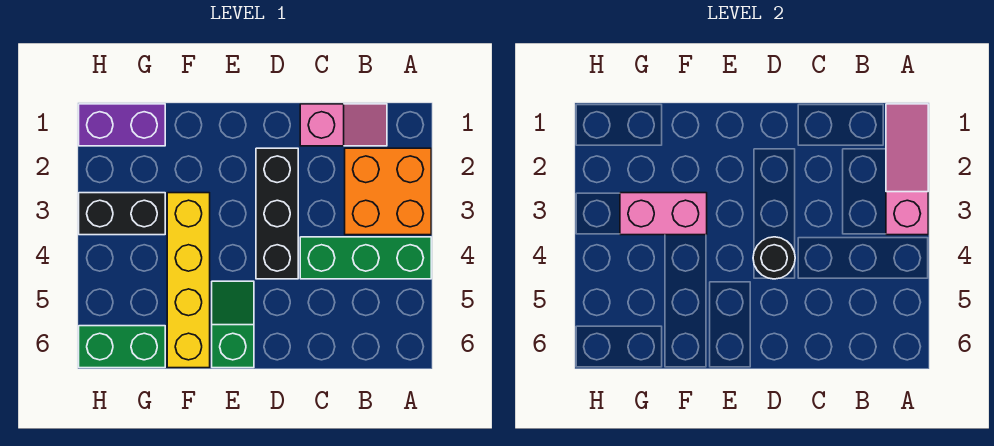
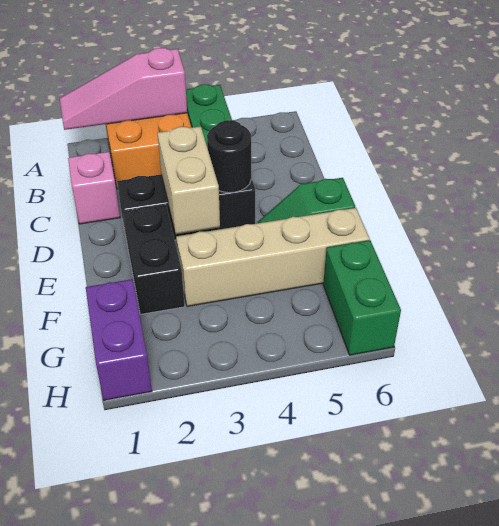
none -> tan 1x2 brick [158,126,220,234]
yellow 1x4 brick [167,193,210,368] -> tan 1x4 brick [176,208,370,306]
pink 1x2 brick [620,193,707,235] -> none
black 1x2 brick [79,193,165,235] -> black 1x2 brick moved to [123,205,185,314]

